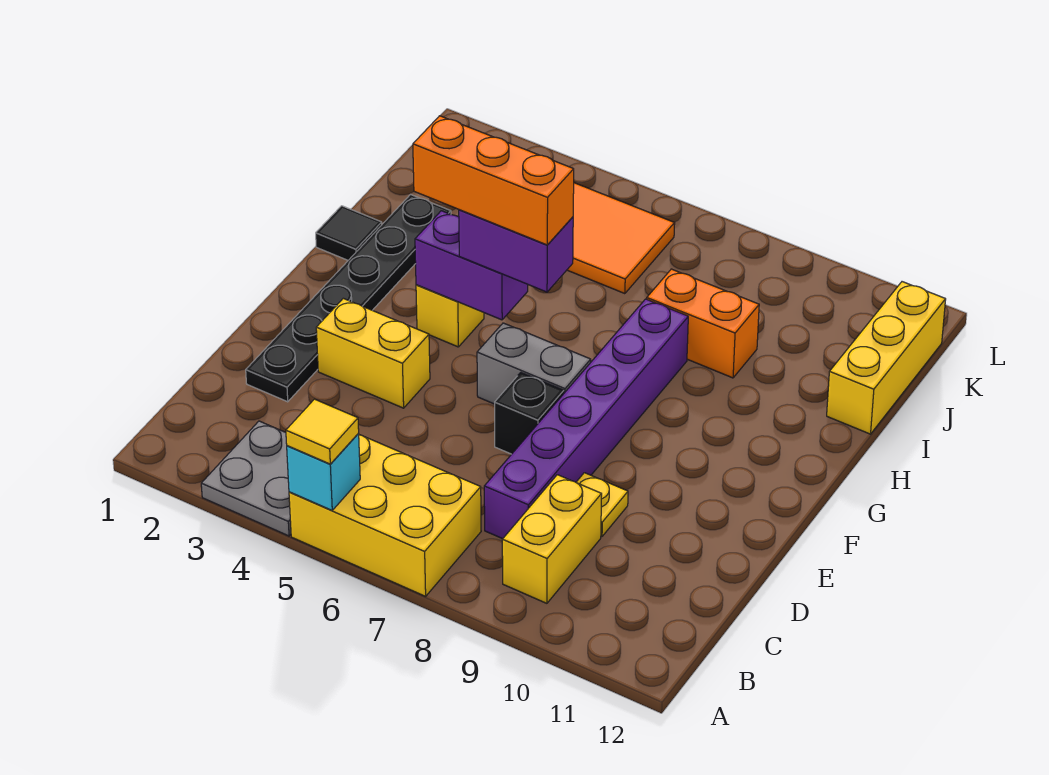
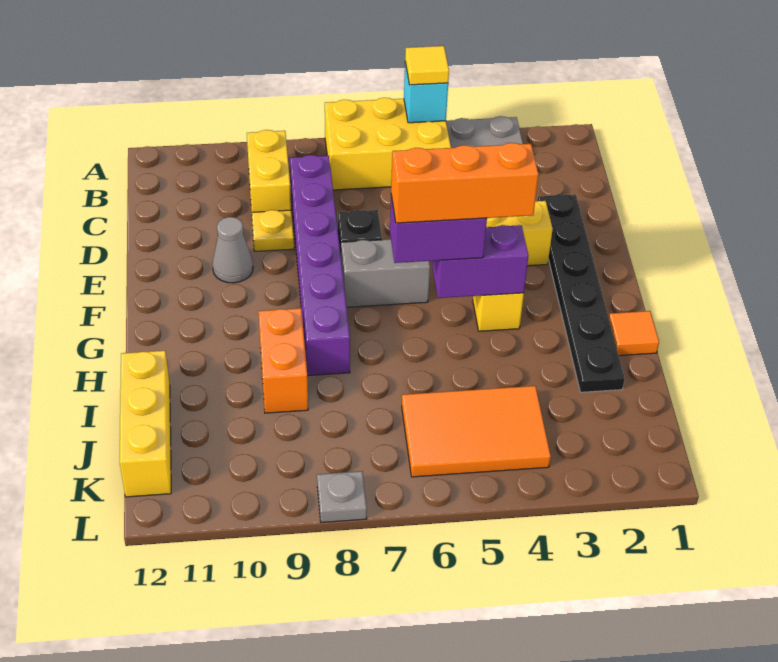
none -> grey 1x1 cone [212,217,253,283]
black 1x1 tile [316,206,382,260] -> orange 1x1 tile [609,311,659,356]
orange 1x2 brick [647,269,759,378] -> orange 1x2 brick turned to [258,308,308,413]
none -> grey 1x1 plate [317,471,367,522]

